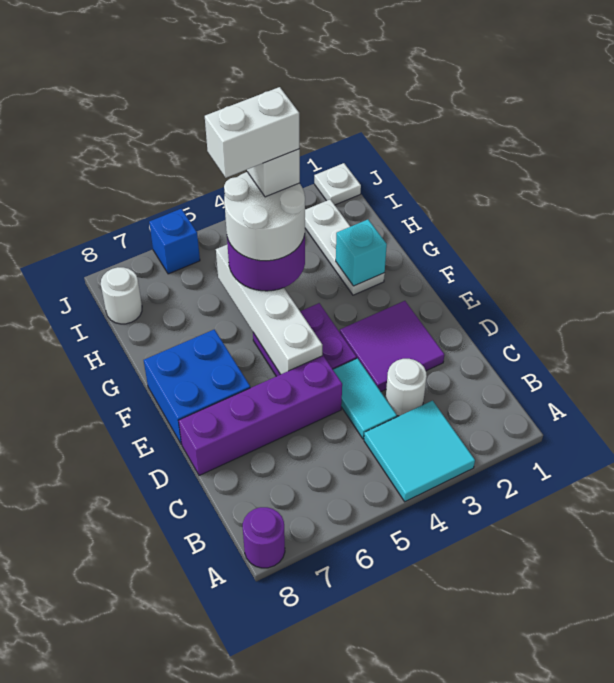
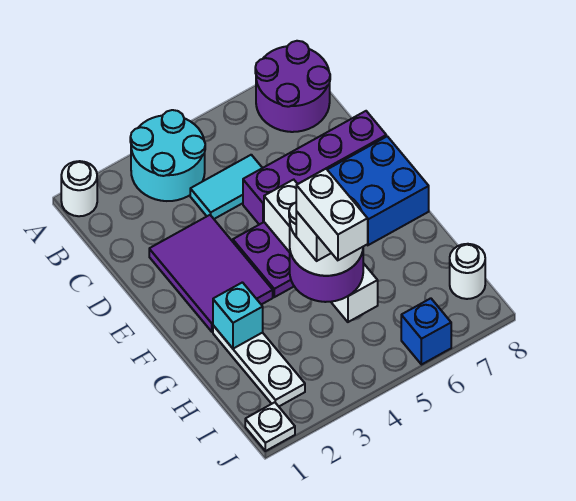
cyan 2x2 tile [364,401,475,502] -> cyan 2x2 round brick [130,110,205,201]
purple 1x1 round brick [243,507,285,568] -> purple 2x2 round brick [255,41,330,132]
white 1x1 round brick [386,359,427,416] -> white 1x1 round brick moved to [61,161,97,216]
cyan 1x2 tile [333,358,397,439] -> cyan 1x2 tile turned to [190,155,262,219]
purple 2x2 tile [340,301,444,391] -> purple 2x3 tile [149,215,273,332]
white 1x2 brick [205,87,299,178] -> white 1x2 brick turned to [296,169,368,260]

